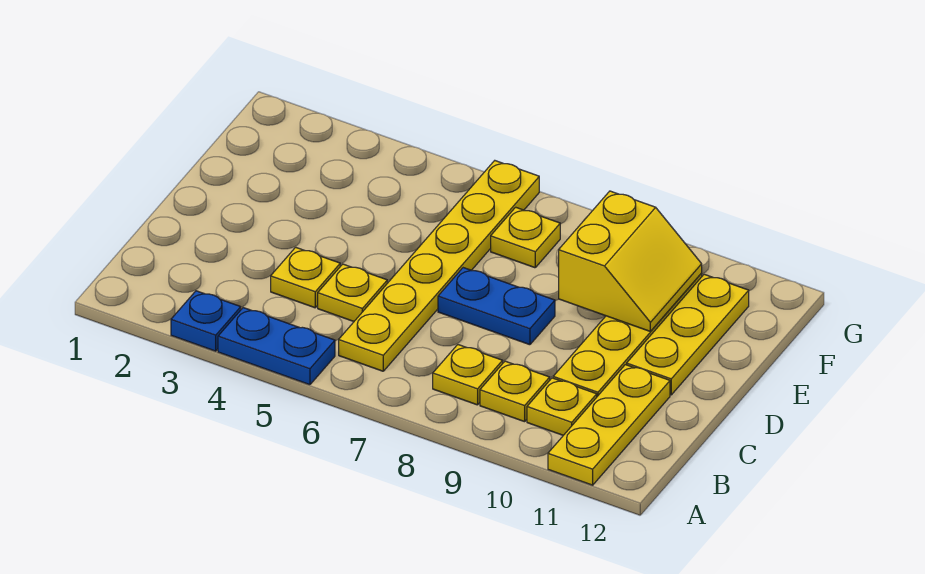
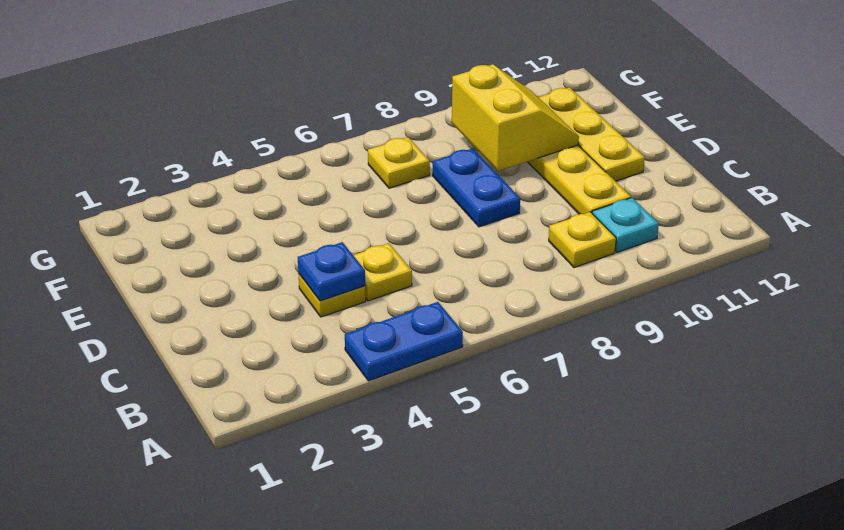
blue 1x1 plate [171,291,241,351] -> blue 1x1 plate moved to [298,242,365,301]
yellow 1x3 plate [548,365,670,485] -> none
yellow 1x6 plate [339,161,539,371] -> none
yellow 1x1 plate [433,345,503,405] -> none
yellow 1x1 plate [527,378,597,435] -> cyan 1x1 plate [592,198,659,252]
blue 1x2 plate [438,268,555,345] -> blue 1x2 plate turned to [433,148,520,227]

